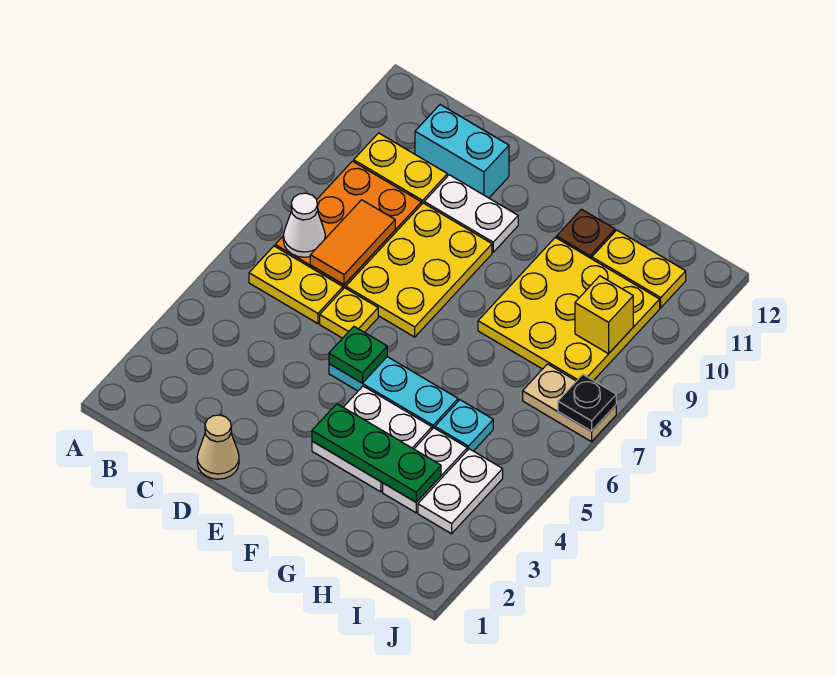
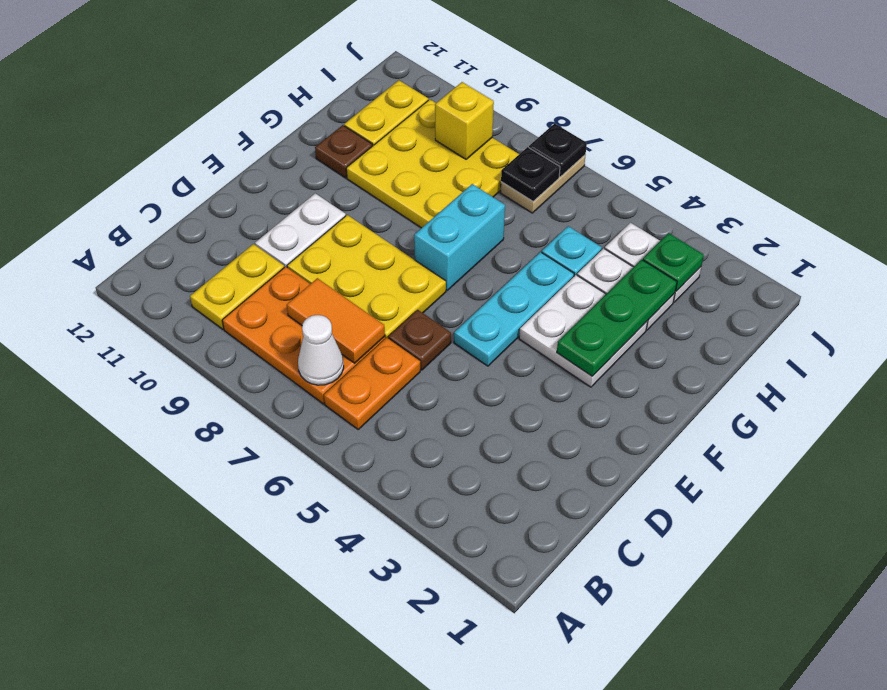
yellow 1x2 plate [249,246,343,323] -> orange 1x2 plate [324,338,420,429]
cyan 1x2 brick [415,105,509,198] -> cyan 1x2 brick moved to [414,184,505,290]
tan 1x1 cone [197,415,239,479] -> none
yellow 1x1 plate [320,288,378,338] -> brown 1x1 plate [388,310,451,370]
green 1x1 plate [329,327,387,383] -> green 1x1 plate moved to [643,233,704,291]
none -> black 1x1 plate [501,147,560,201]

